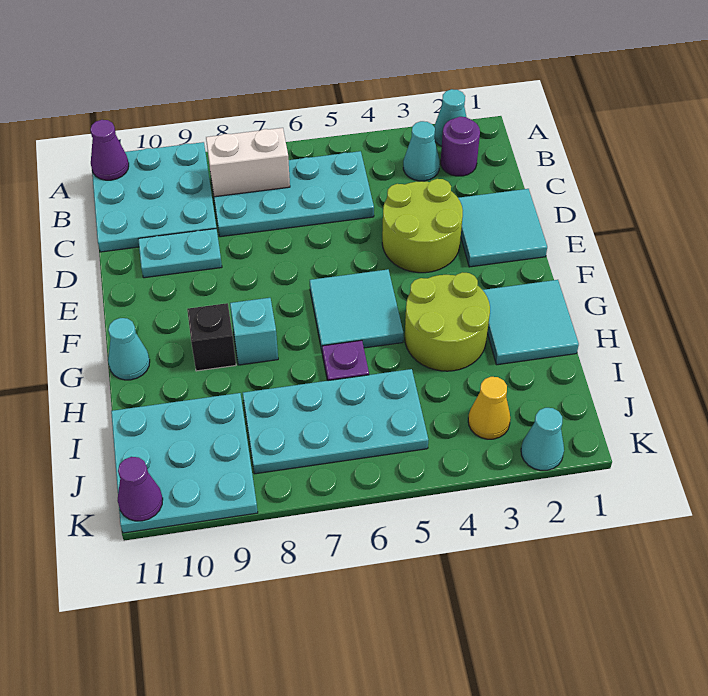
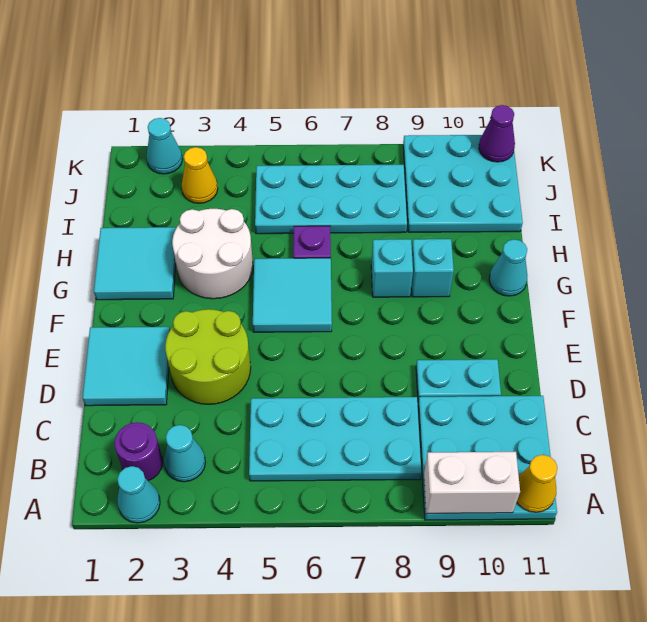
purple 1x1 cone [90,120,129,180] -> yellow 1x1 cone [517,455,557,512]
white 1x2 brick [206,128,290,197] -> white 1x2 brick moved to [424,452,520,514]
lime 2x2 round brick [405,272,490,371] -> white 2x2 round brick [172,209,253,299]
black 1x1 brick [187,303,236,371] -> cyan 1x1 brick [411,239,454,297]

